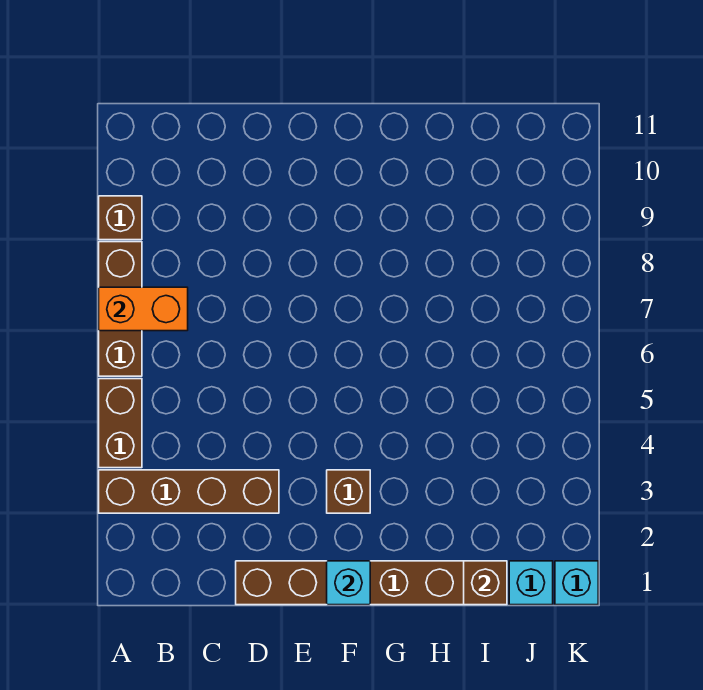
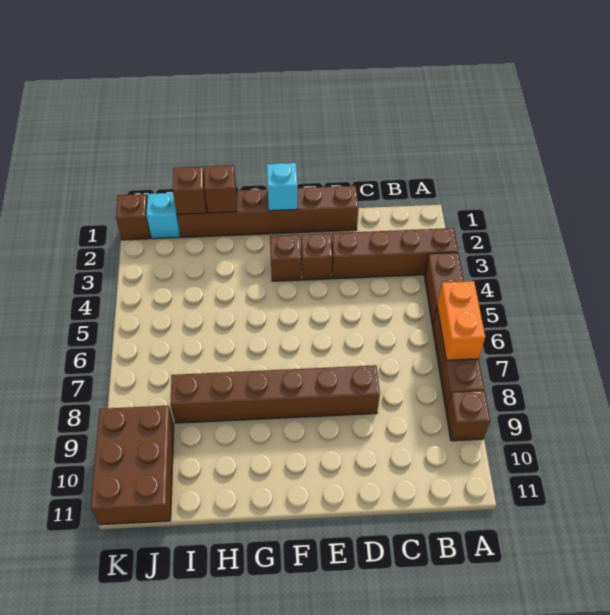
orange 1x2 brick [99,287,188,331] -> orange 1x2 brick turned to [437,281,485,360]
none -> brown 1x6 brick [170,365,380,423]
none -> brown 1x1 brick [301,233,332,280]
none -> brown 1x1 brick [204,165,237,213]
none -> brown 2x3 brick [91,406,174,525]
cyan 1x1 brick [555,561,598,605] -> brown 1x1 brick [116,194,150,240]

